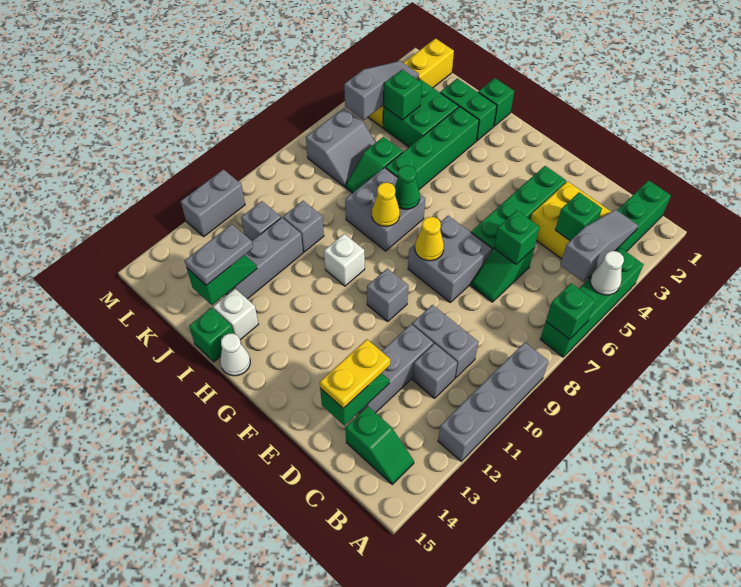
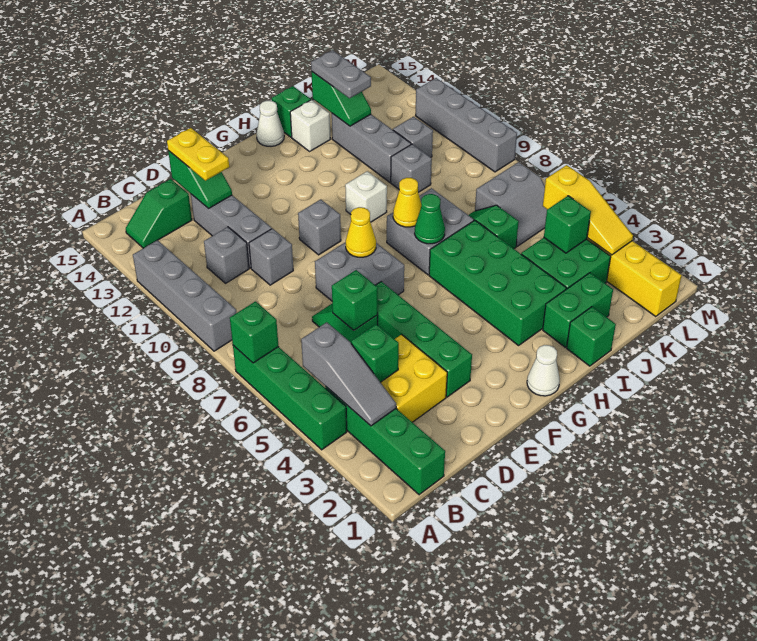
white 1x1 cone [590,251,624,295] -> white 1x1 cone moved to [527,345,560,396]
grey 1x2 brick [412,305,478,378] -> grey 1x1 brick [249,229,293,285]
green 1x4 brick [385,107,479,189] -> green 2x4 brick [429,220,566,345]
grey 2x2 slope [306,108,376,187] -> grey 2x2 slope turned to [475,162,547,246]
grey 1x3 slope [344,61,419,120] -> yellow 1x3 slope [543,165,633,255]
grey 1x2 brick [181,169,245,236] -> grey 1x4 brick [416,78,517,172]

